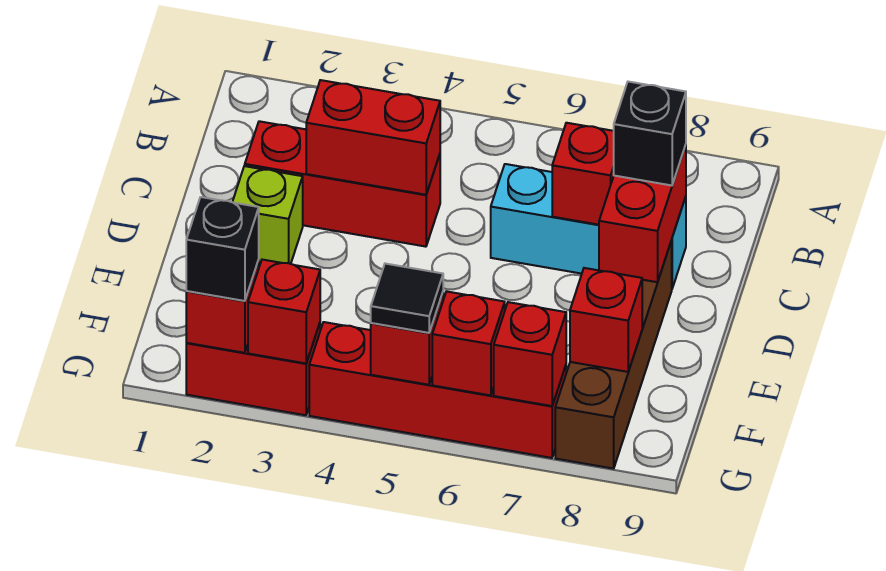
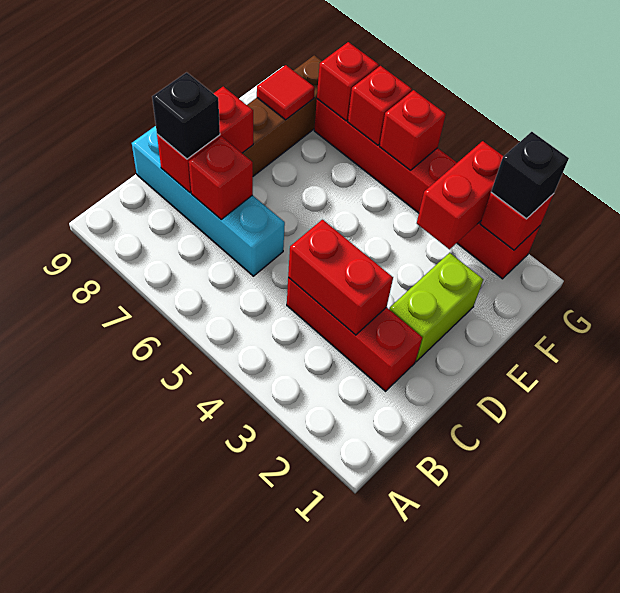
cyan 1x3 brick [491,164,686,288] -> cyan 1x4 brick [132,126,285,276]
lime 1x1 brick [233,166,303,265] -> lime 1x2 brick [389,253,483,362]
red 1x1 brick [570,268,642,372] -> red 1x1 tile [257,65,315,120]
red 1x1 brick [248,260,320,363] -> red 1x2 brick [417,141,503,249]
black 1x1 tile [371,264,443,333] -> none

